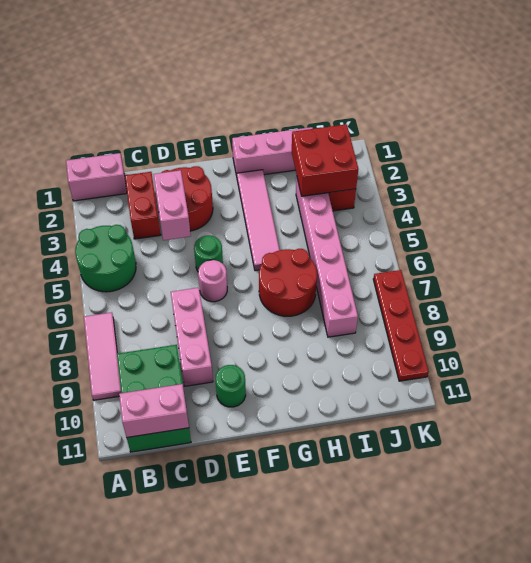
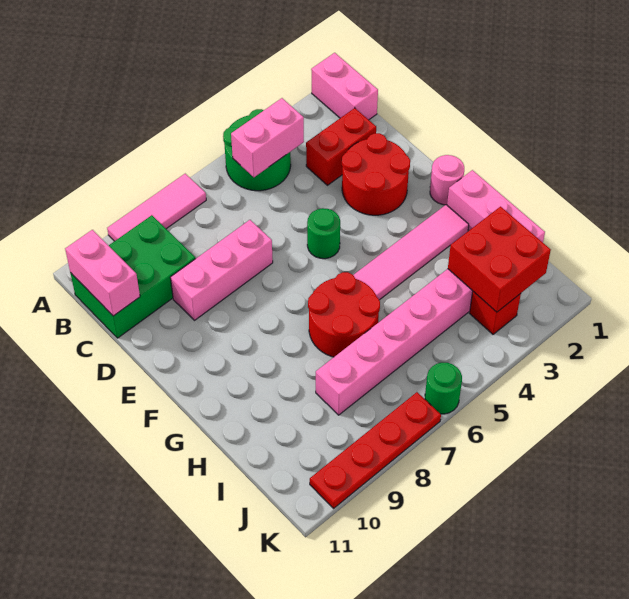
pink 1x2 brick [153,170,191,240] -> pink 1x2 brick moved to [231,98,304,177]
pink 1x1 round brick [198,260,227,302] -> pink 1x1 round brick moved to [430,155,464,205]
green 1x1 round brick [216,365,246,407] -> green 1x1 round brick moved to [425,363,462,414]

